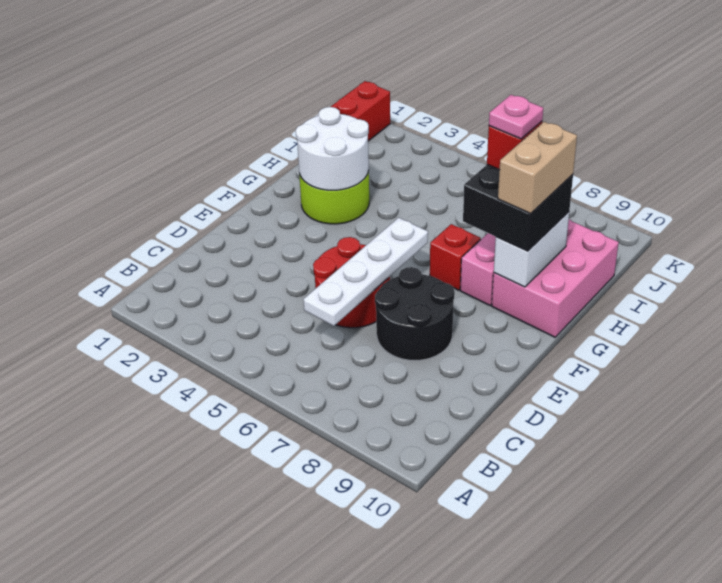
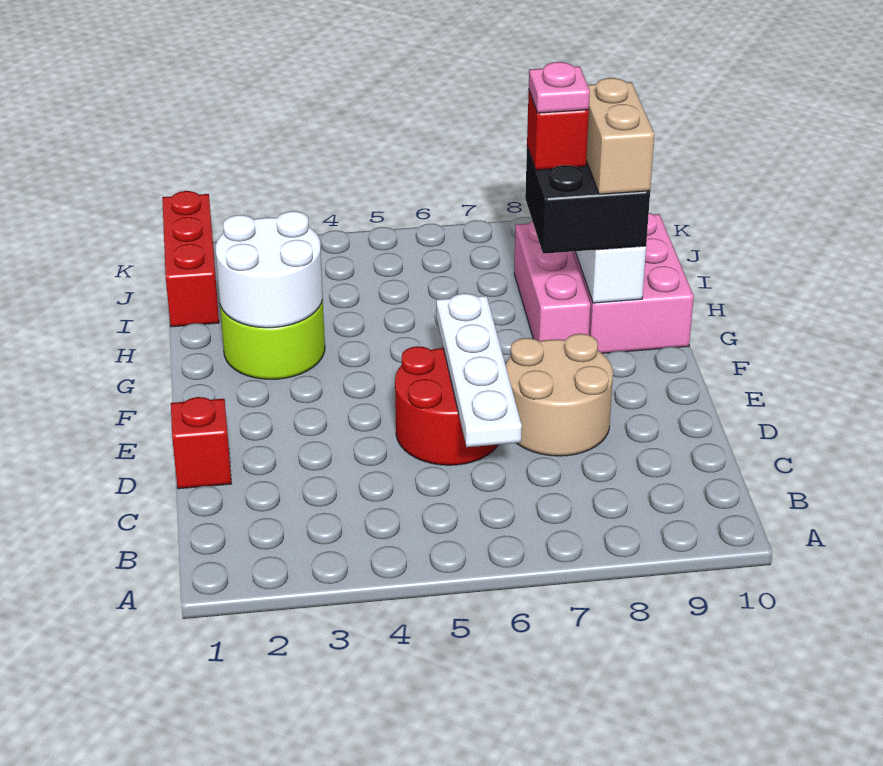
black 2x2 round brick [375,267,455,361] -> tan 2x2 round brick [506,334,613,456]
red 1x1 brick [430,224,481,290] -> red 1x1 brick moved to [171,397,232,489]

